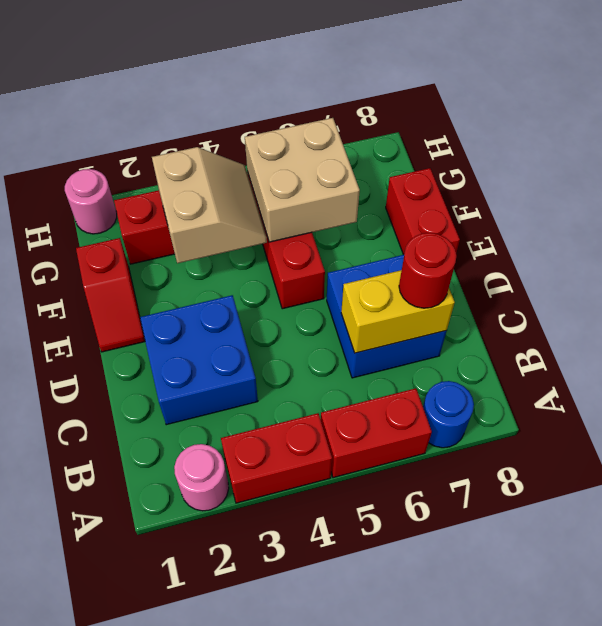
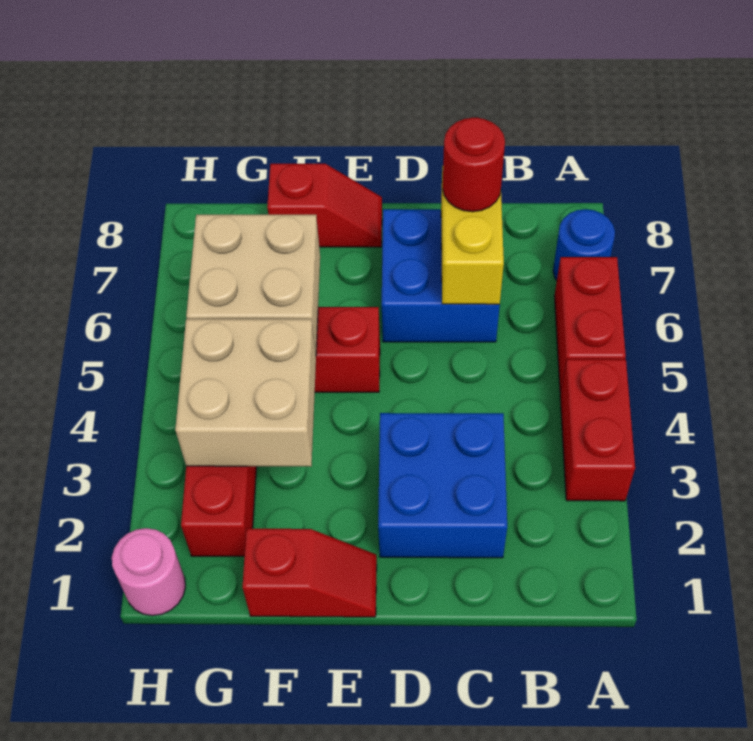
pink 1x1 round brick [174,444,229,511] -> none
red 1x2 brick [386,168,460,255] -> red 1x2 slope [267,164,382,247]
tan 2x2 slope [152,147,267,263] -> tan 2x2 brick [175,319,316,467]

